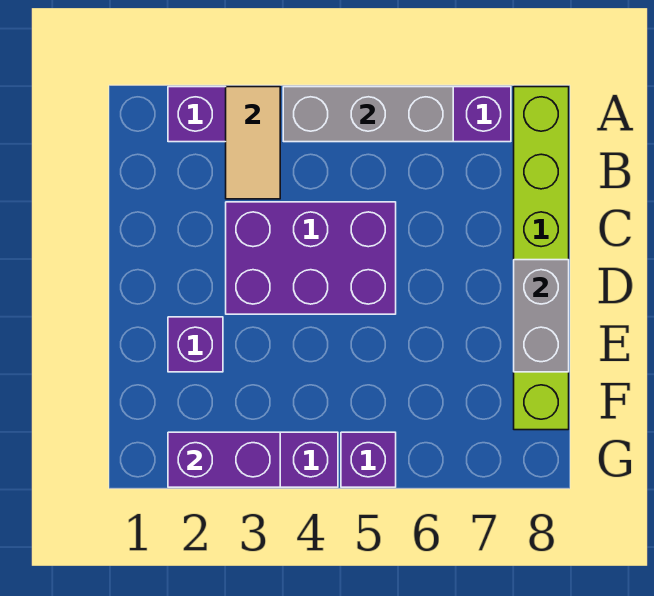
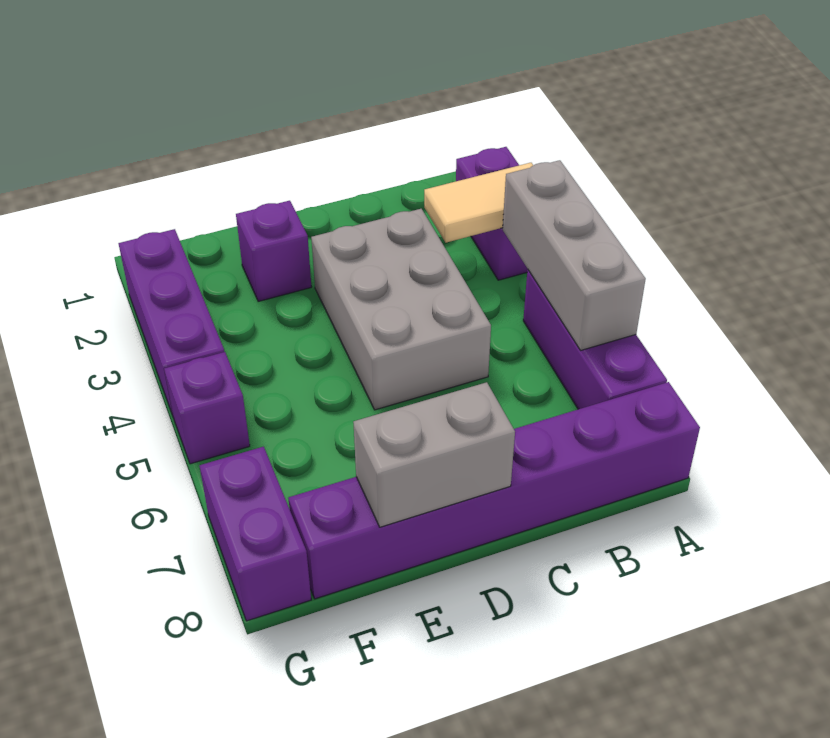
lime 1x6 brick [514,87,569,430] -> purple 1x6 brick [288,382,700,599]
purple 2x3 brick [226,202,396,314] -> grey 2x3 brick [311,209,491,410]
purple 1x2 brick [168,432,280,487] -> purple 1x2 brick moved to [199,447,311,621]

